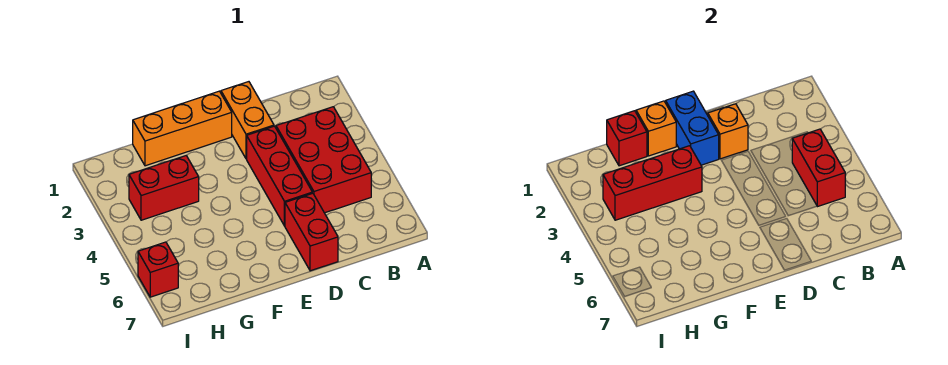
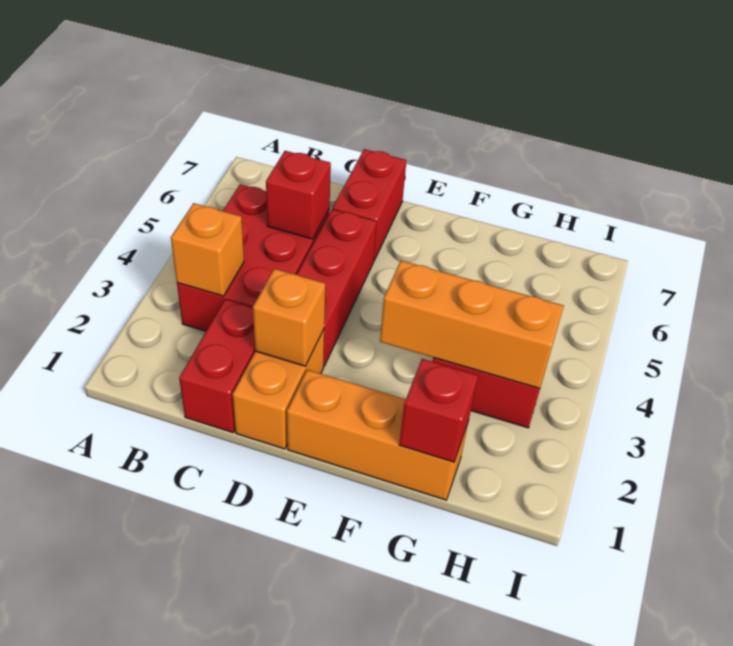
red 1x2 brick [792,129,845,207] -> red 1x2 brick moved to [179,299,255,433]
blue 1x2 brick [666,91,719,165] -> none
orange 1x1 brick [636,101,676,156] -> orange 1x1 brick moved to [171,203,244,296]
red 1x3 brick [603,146,702,220] -> orange 1x3 brick [380,261,564,388]
red 1x1 brick [138,242,178,297] -> red 1x1 brick moved to [266,151,331,239]

